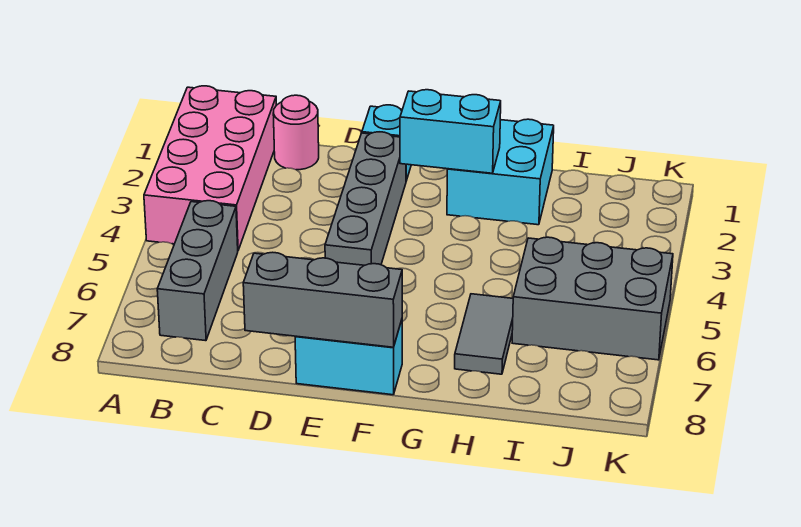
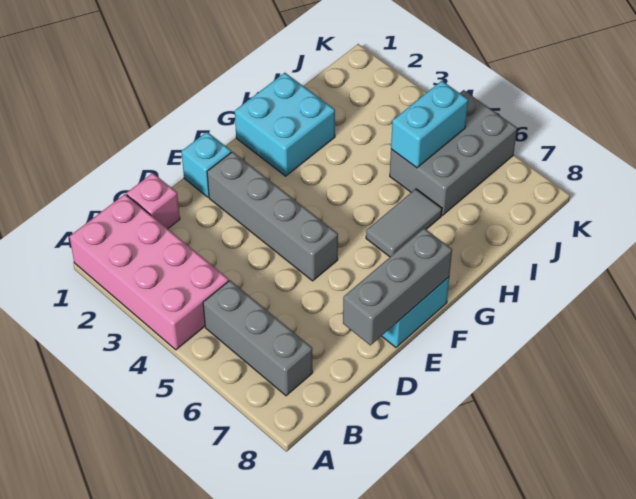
pink 1x1 round brick [273,95,319,170] -> pink 1x1 brick [126,173,180,229]
cyan 1x2 brick [400,90,501,173] -> cyan 1x2 brick moved to [391,81,468,168]
grey 1x2 tile [455,294,513,374] -> grey 1x2 tile turned to [366,189,442,257]

